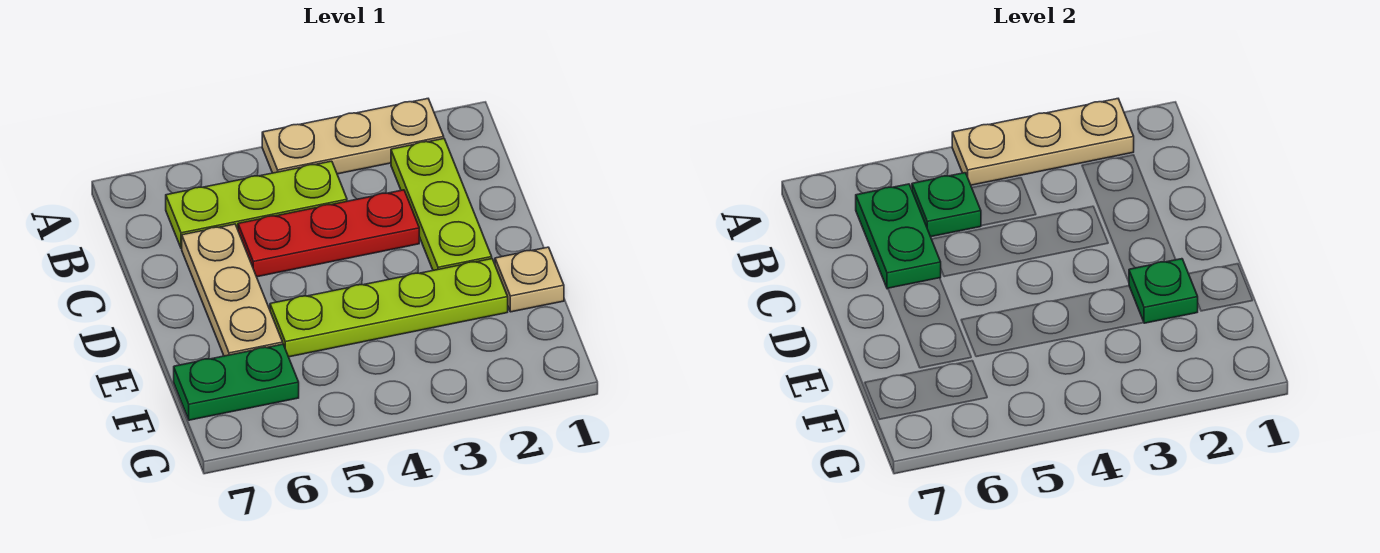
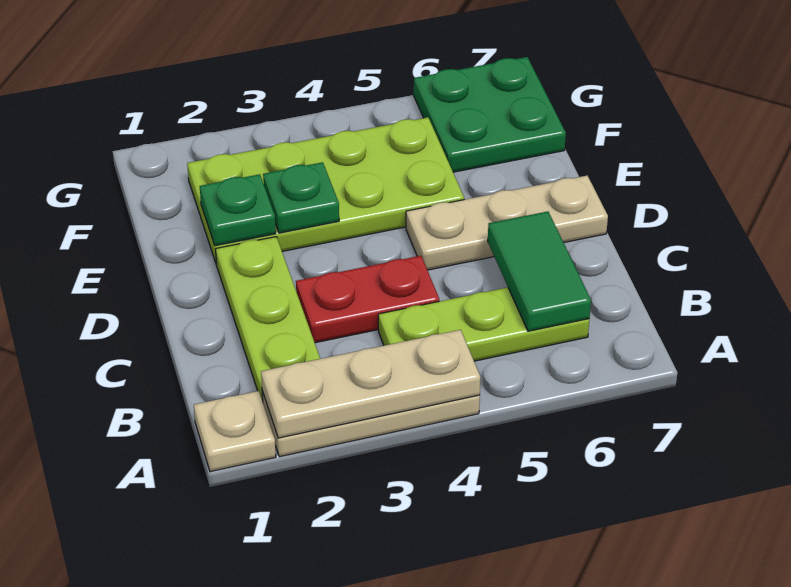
green 1x1 plate [912,173,981,237] -> green 1x1 plate moved to [263,162,339,233]
green 1x2 plate [856,184,941,289] -> green 1x2 tile [488,211,591,331]
red 1x3 plate [238,190,419,277] -> red 1x2 plate [296,256,439,343]
tan 1x3 plate [182,224,283,356] -> tan 1x3 plate turned to [406,176,608,270]
tan 1x1 plate [495,247,564,312] -> tan 1x1 plate moved to [194,391,276,472]
lime 1x4 plate [270,259,508,357] -> lime 2x4 plate [187,117,464,265]
green 1x2 plate [174,344,299,420] -> green 2x2 plate [414,57,566,172]

